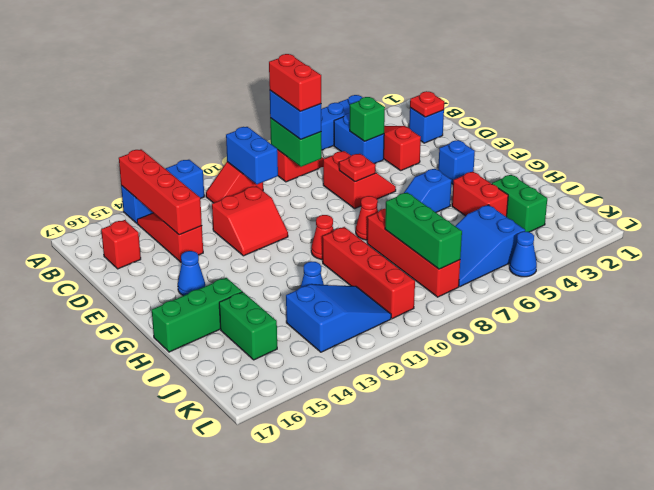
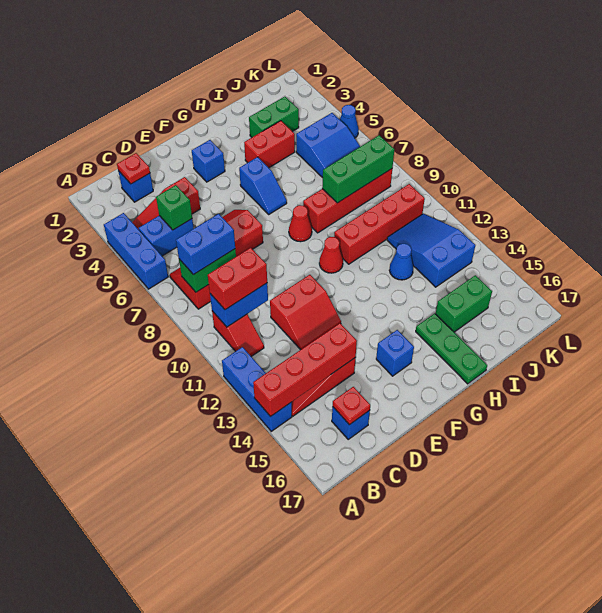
red 1x2 brick [269,54,321,111] -> red 1x2 brick moved to [208,248,267,310]
red 1x1 brick [101,220,141,269] -> blue 1x1 brick [332,407,370,439]
red 2x2 slope [212,186,288,256] -> red 2x2 slope turned to [270,275,341,350]
red 1x1 plate [339,154,376,182] -> red 1x1 plate moved to [333,387,370,425]
blue 1x1 cone [178,251,205,296] -> blue 1x1 brick [376,330,414,376]
green 1x3 brick [152,278,242,352] -> green 1x3 plate [416,314,487,384]

